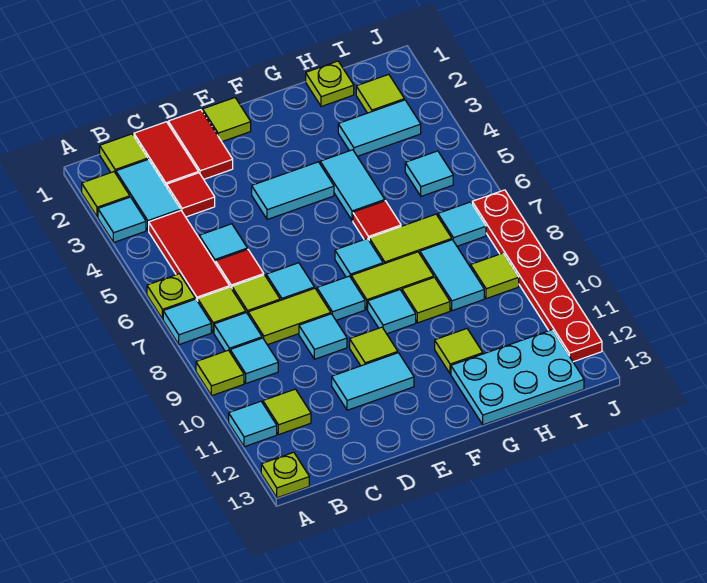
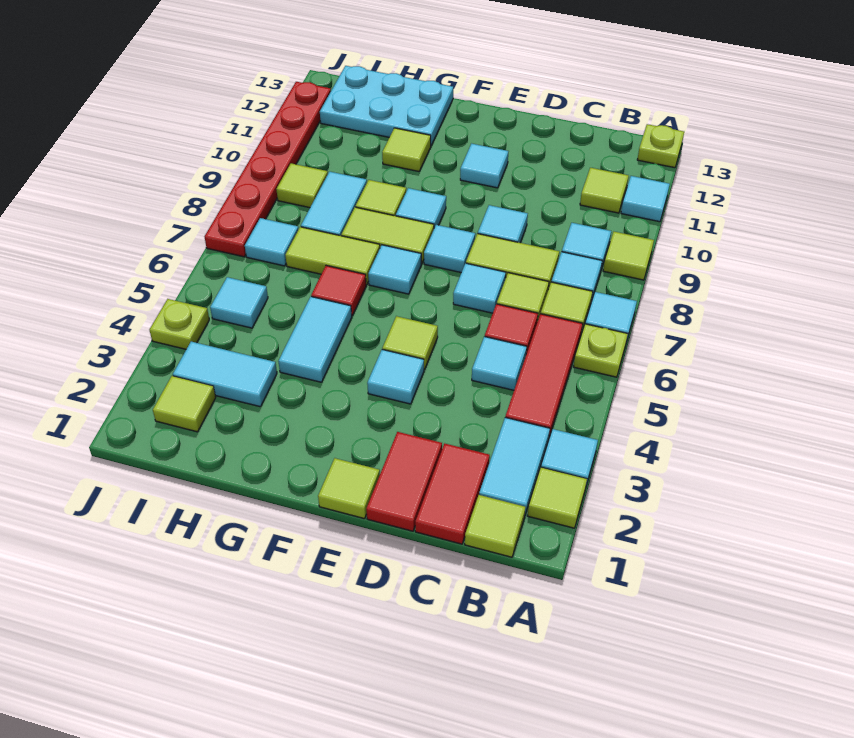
red 1x1 tile [167,173,215,217] -> none
cyan 1x2 tile [332,353,414,410] -> cyan 1x1 tile [460,144,508,188]
cyan 1x2 tile [252,162,334,220] -> cyan 1x1 tile [367,350,424,404]
lime 1x1 tile [350,327,398,366] -> lime 1x1 tile moved to [382,316,438,369]
lime 1x1 plate [306,61,354,107] -> lime 1x1 plate moved to [150,299,209,349]

